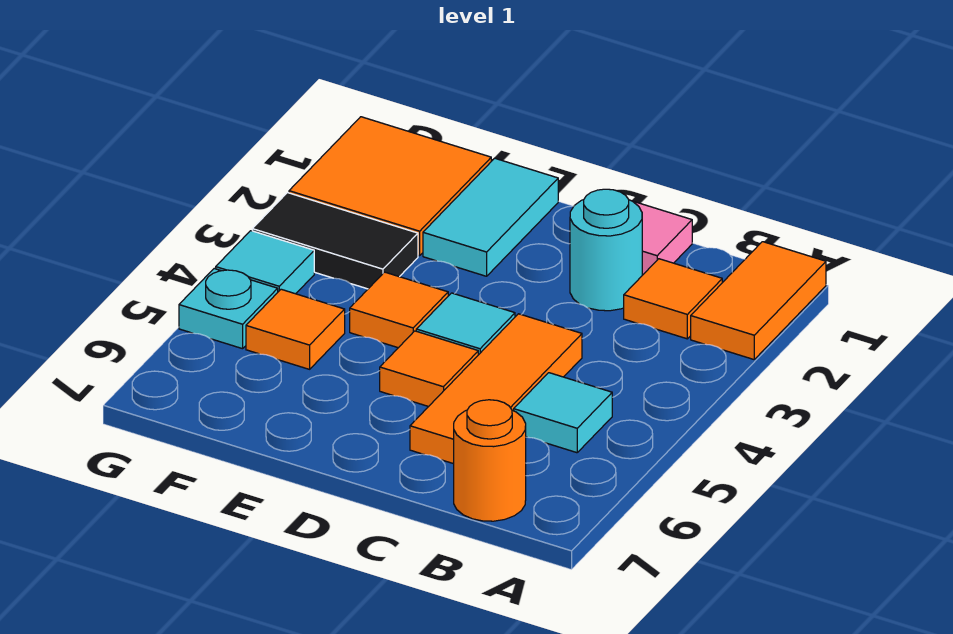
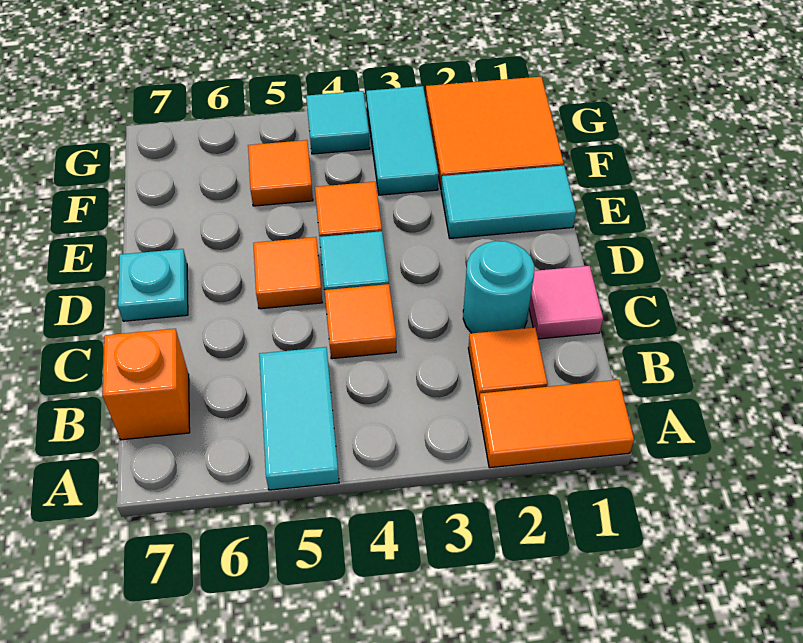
cyan 1x1 tile [514,373,612,453] -> cyan 1x2 tile [259,347,339,490]
orange 1x1 round brick [454,400,526,521] -> orange 1x1 brick [102,329,190,440]
orange 1x3 tile [410,314,582,464] -> orange 1x1 tile [325,284,396,359]
black 1x2 tile [252,193,418,289] -> cyan 1x2 tile [366,86,438,195]
cyan 1x1 plate [179,269,278,349] -> cyan 1x1 plate moved to [118,249,188,321]

